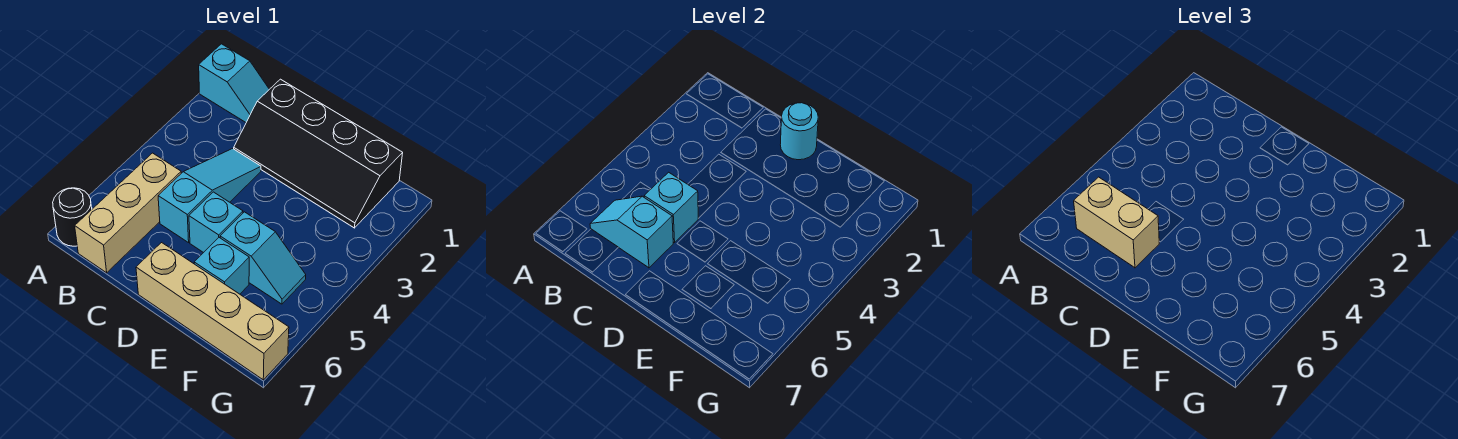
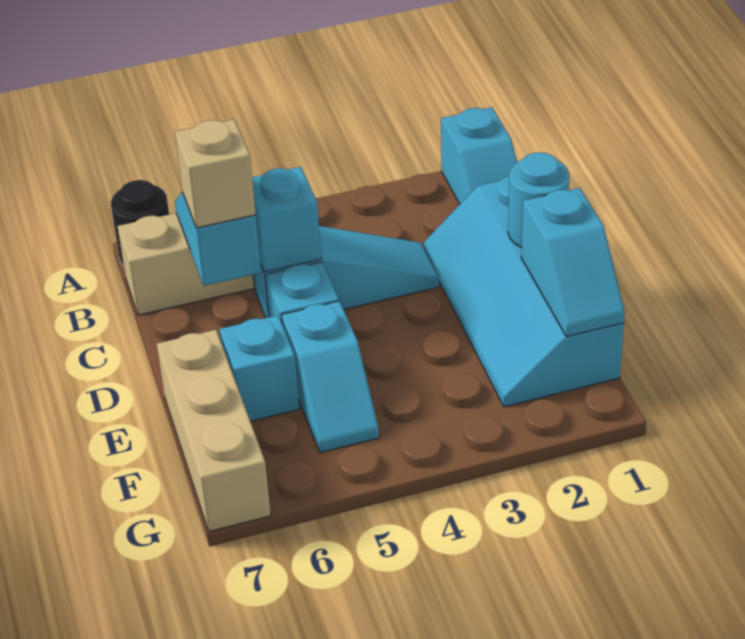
tan 1x2 brick [1074,177,1159,268] -> tan 1x1 brick [175,119,256,228]
black 2x4 slope [234,79,403,228] -> cyan 2x4 slope [424,176,624,407]
tan 1x4 brick [136,243,289,380] -> tan 1x3 brick [157,330,271,532]
none -> cyan 1x2 slope [521,188,625,337]

